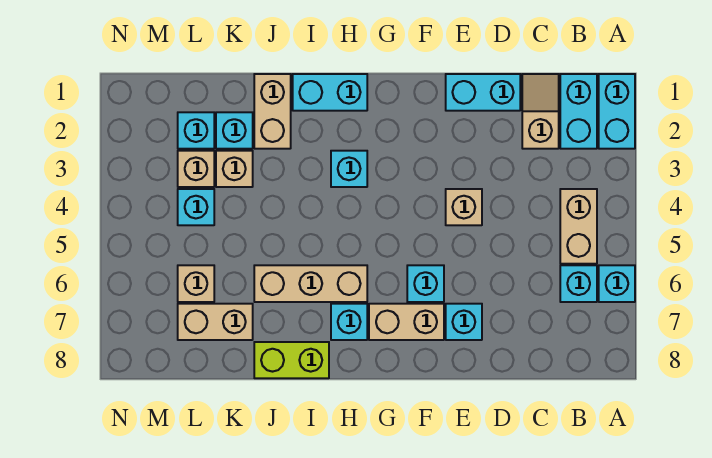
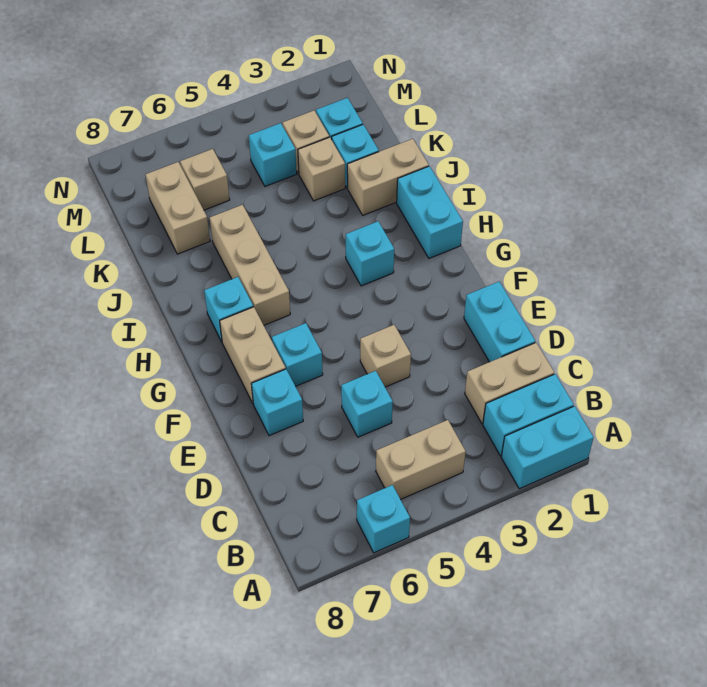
cyan 1x1 brick [560,265,597,302] -> cyan 1x1 brick moved to [341,371,393,437]
tan 1x2 slope [522,74,559,149] -> tan 1x2 brick [465,343,554,424]
lime 1x2 brick [254,342,329,378] -> none

